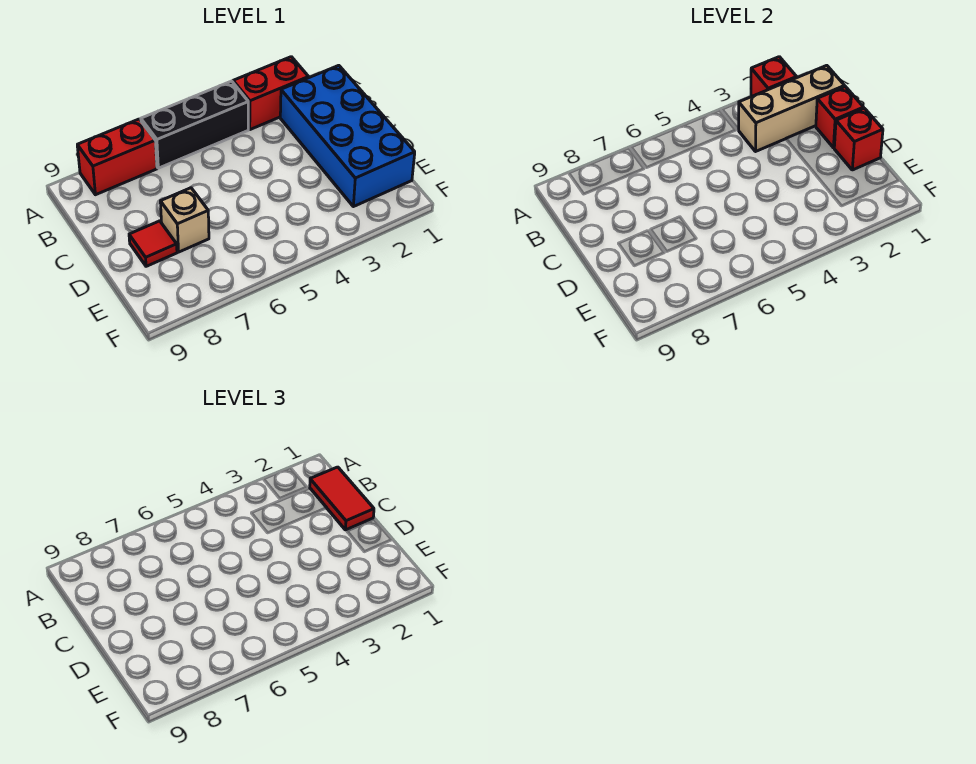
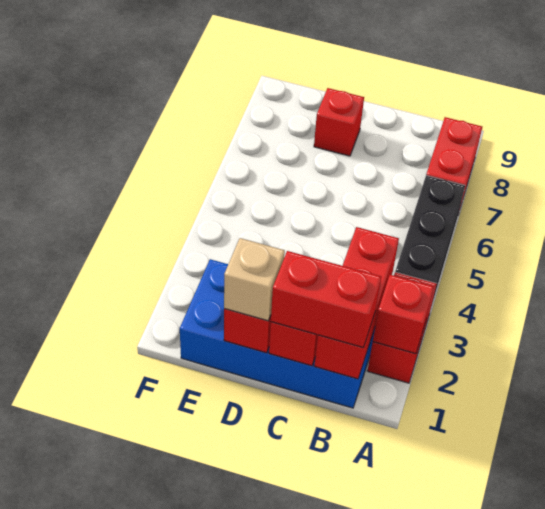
tan 1x3 brick [739,65,845,152] -> red 1x3 brick [314,227,399,379]
red 1x2 tile [310,467,374,530] -> red 1x2 brick [271,251,381,348]
tan 1x1 brick [160,188,209,252] -> tan 1x1 brick moved to [224,238,285,321]
red 1x1 tile [129,221,177,266] -> red 1x1 brick [314,88,364,156]

